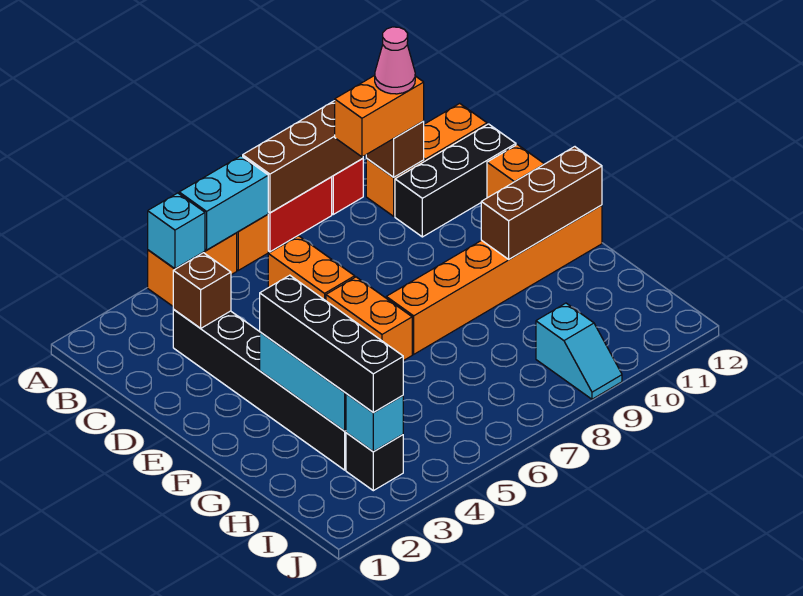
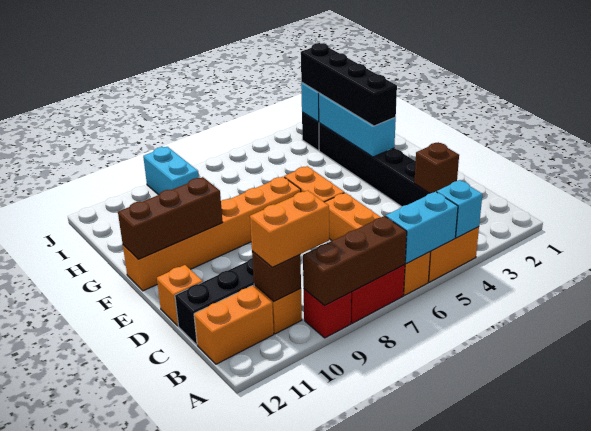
pink 1x1 cone [375,27,415,94] -> none
cyan 1x2 slope [536,303,622,399] -> cyan 1x2 brick [143,147,198,195]

